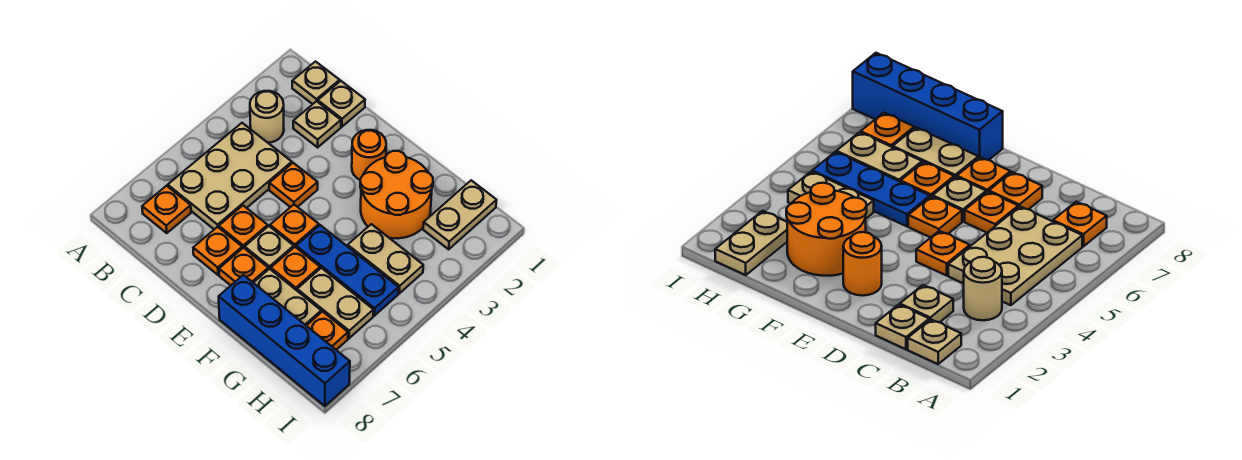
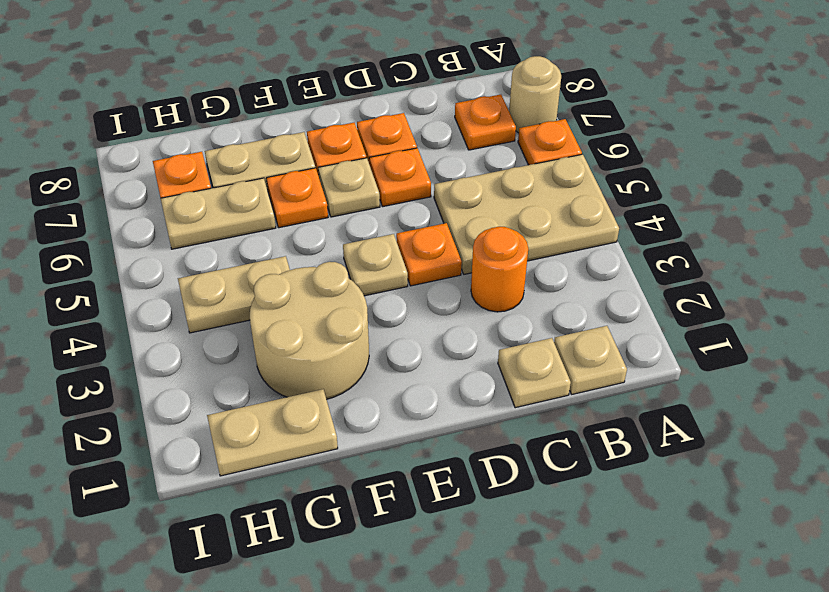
tan 1x1 round brick [250,91,284,143] -> tan 1x1 round brick moved to [509,56,561,133]
tan 2x3 plate [168,123,292,229] -> tan 2x3 plate turned to [434,154,619,274]
tan 1x1 plate [293,101,341,147] -> tan 1x1 plate moved to [343,234,408,296]
orange 1x1 round brick [352,130,386,180] -> orange 1x1 round brick moved to [471,227,528,312]
orange 1x1 plate [270,205,319,247] -> orange 1x1 plate moved to [518,119,582,165]
orange 2x2 round brick [360,151,433,238] -> tan 2x2 round brick [250,262,369,399]
blue 1x3 plate [296,225,399,316] -> none
blue 1x4 brick [219,275,350,406] -> none
tan 1x2 plate [423,180,497,249] -> tan 1x2 plate turned to [207,389,338,476]

